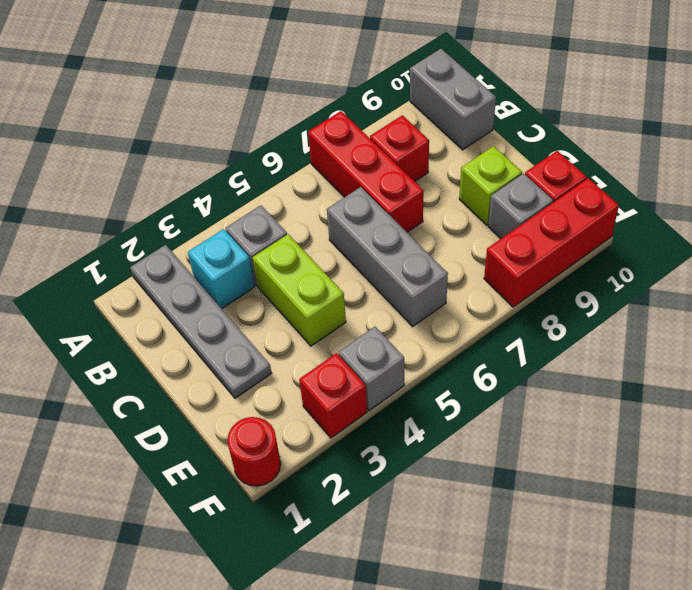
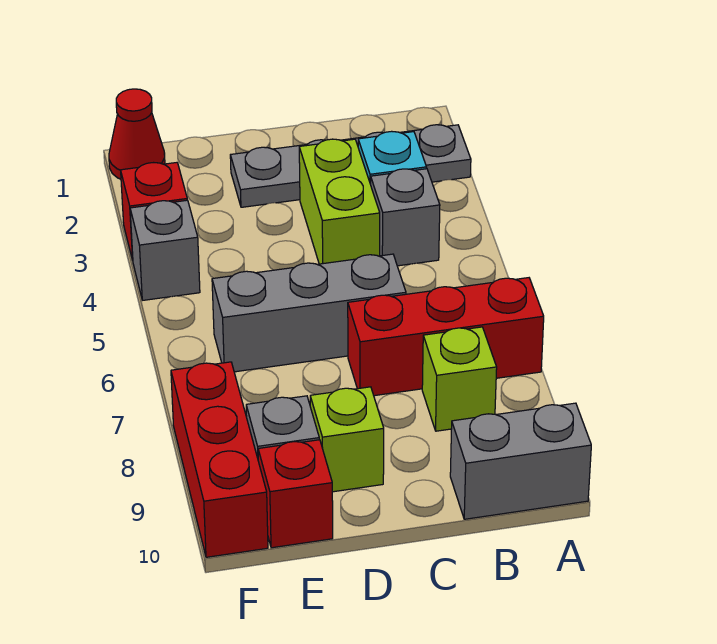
red 1x1 brick [370,115,429,182] -> lime 1x1 brick [422,327,497,431]
lime 1x2 brick [253,234,346,346] -> lime 1x2 brick turned to [299,139,380,264]
red 1x1 round brick [227,417,281,486] -> red 1x1 cone [109,89,165,179]

